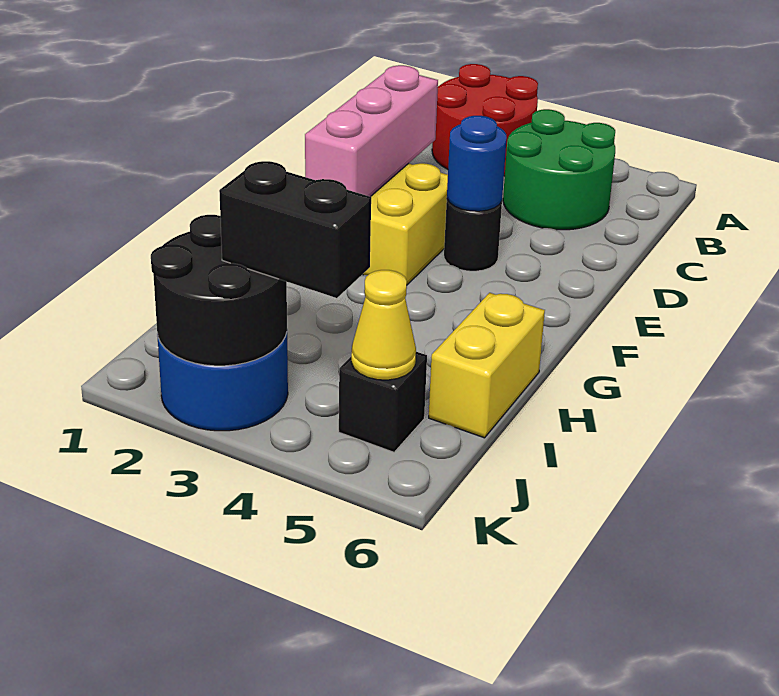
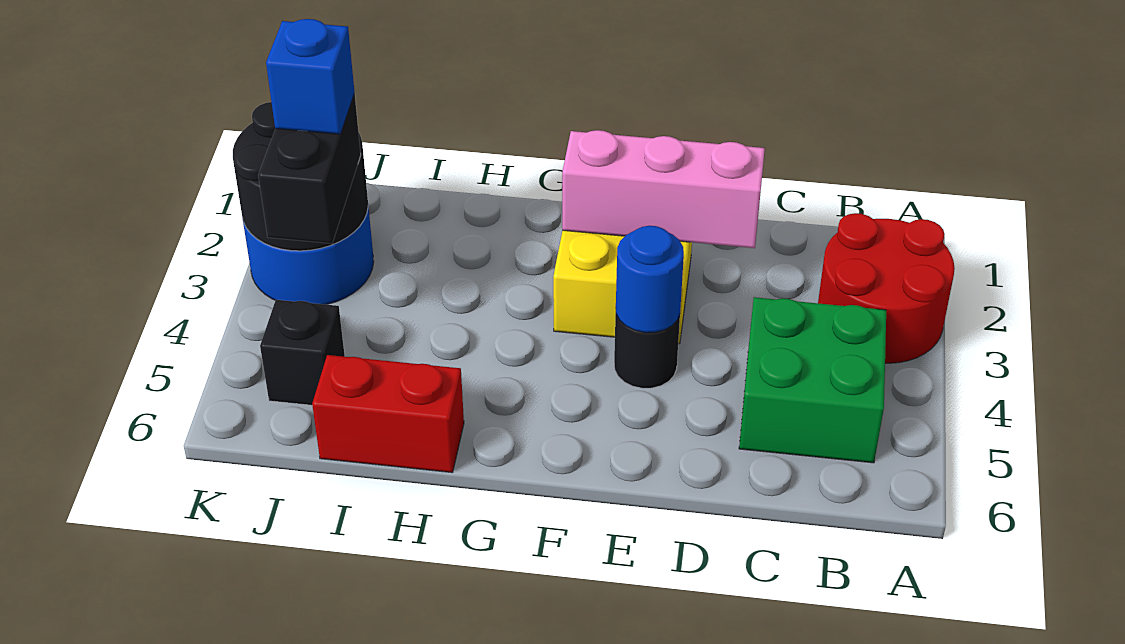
green 2x2 round brick [503,109,615,230] -> green 2x2 brick [739,297,886,463]
yellow 1x2 brick [429,293,545,438] -> red 1x2 brick [312,355,464,473]
none -> blue 1x1 brick [266,19,355,134]
yellow 1x1 cone [351,270,416,380] -> none

